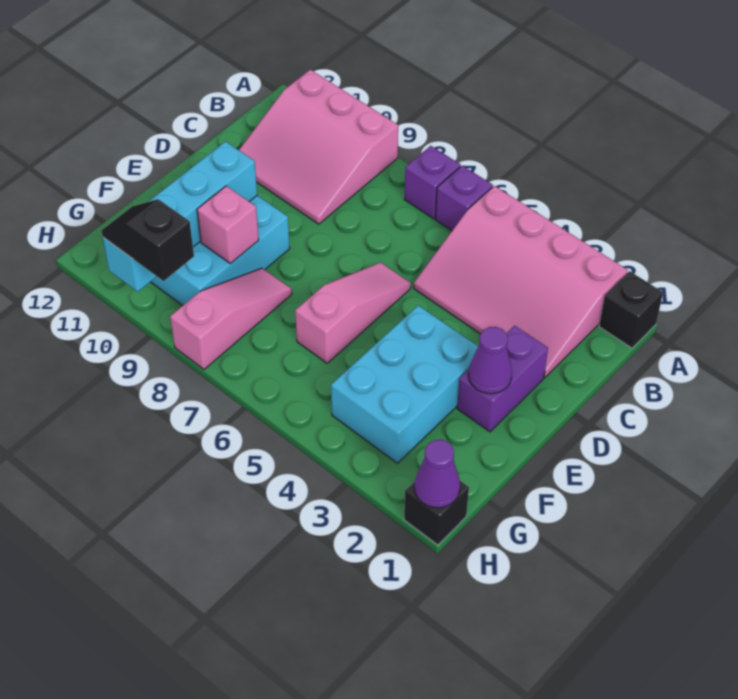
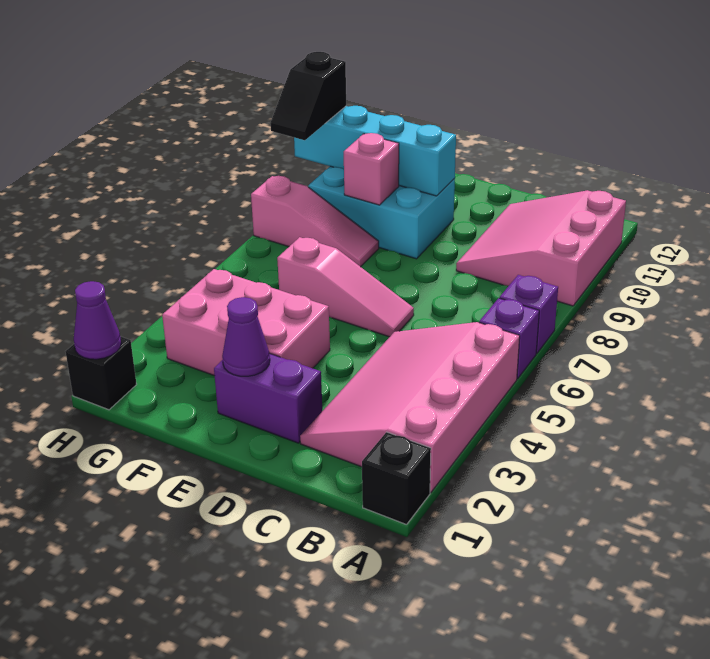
cyan 2x3 brick [331,306,478,463] -> pink 2x3 brick [162,269,330,375]
black 1x2 slope [101,199,194,281] -> black 1x2 slope turned to [270,52,346,140]

